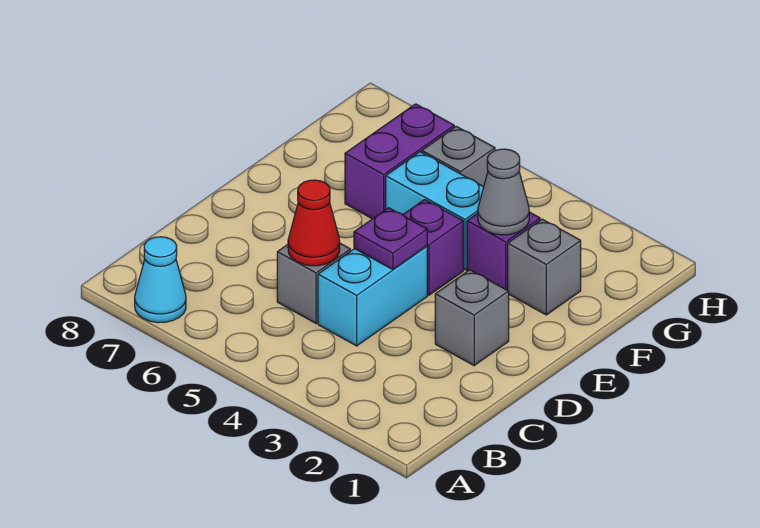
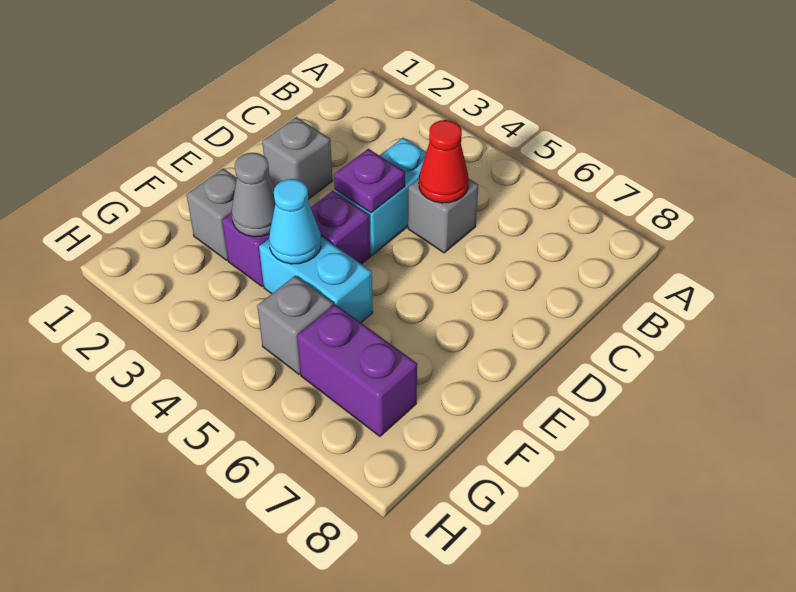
cyan 1x1 cone [135,237,186,323] -> cyan 1x1 cone moved to [269,179,321,264]
purple 1x2 brick [345,104,454,219] -> purple 1x2 brick turned to [297,304,417,436]

